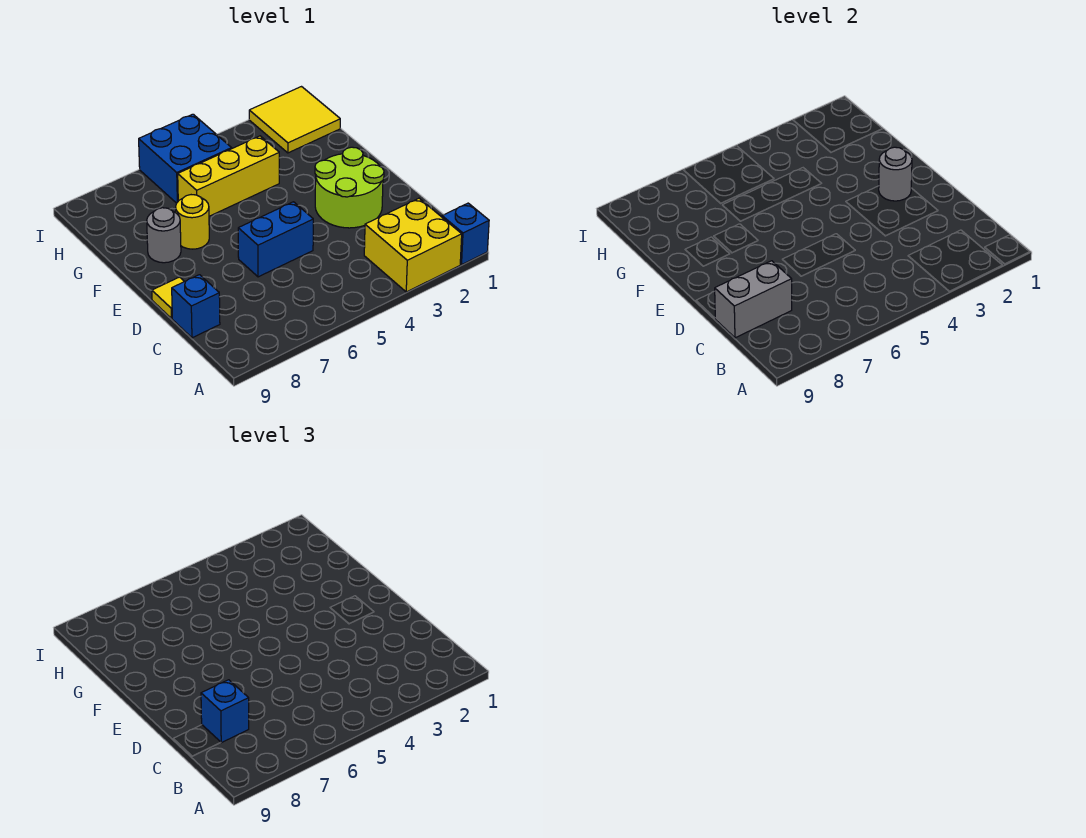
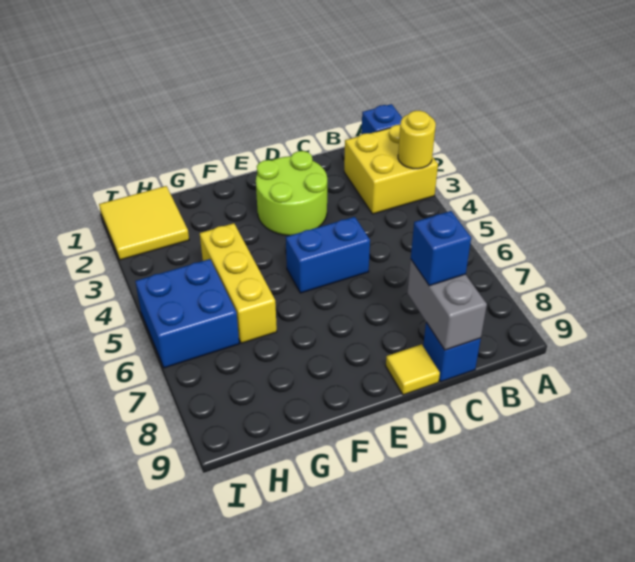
blue 1x2 brick [238,202,313,277] -> blue 1x2 brick turned to [286,217,370,293]
grey 1x1 round brick [879,147,912,201] -> none
yellow 1x1 round brick [176,195,209,249] -> yellow 1x1 round brick moved to [398,111,436,169]
grey 1x1 round brick [147,208,181,263] -> none

